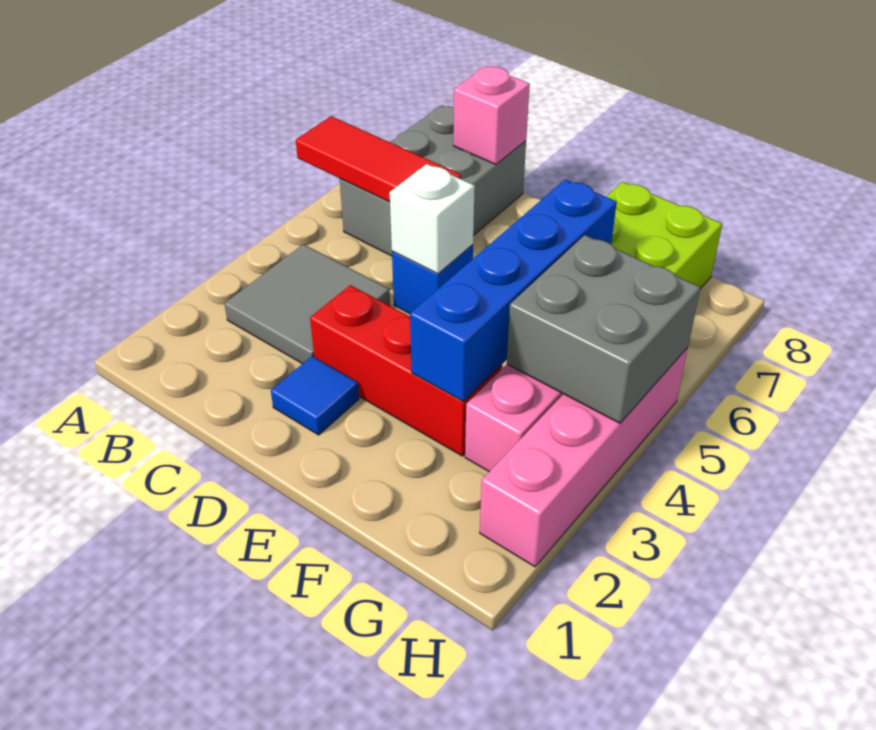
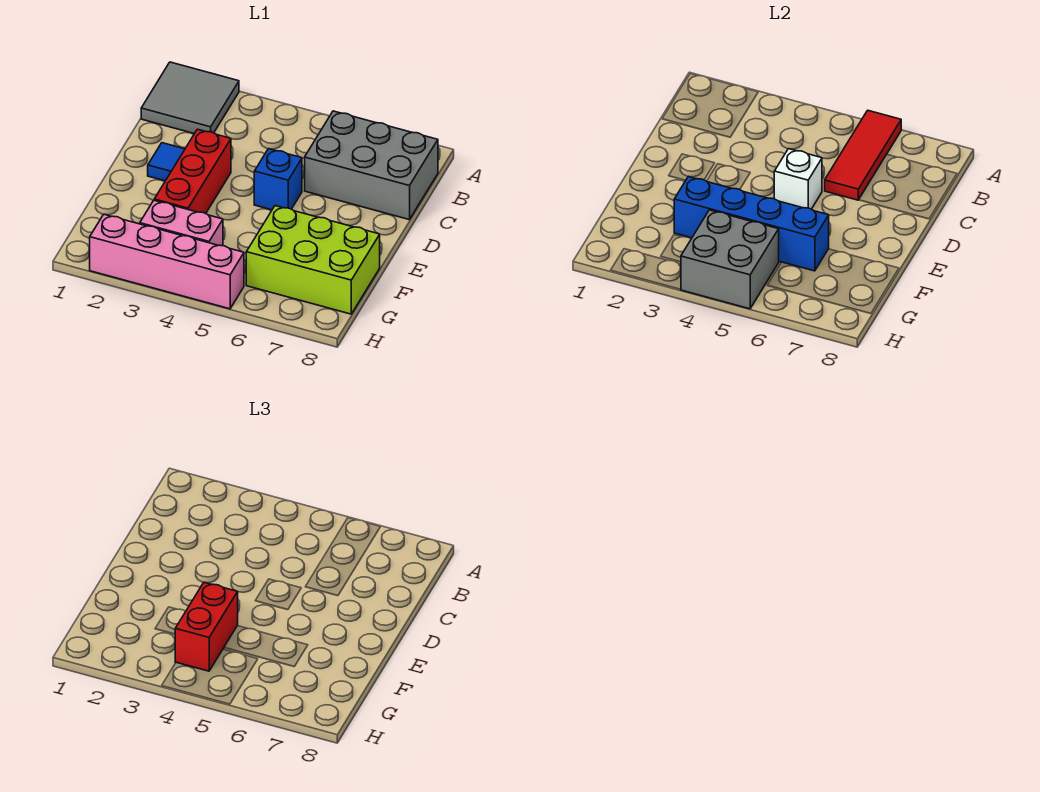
grey 2x2 tile [224,244,390,364] -> grey 2x2 tile moved to [141,62,239,134]
pink 1x1 brick [453,66,530,164] -> none
none -> red 1x2 brick [175,582,238,671]

